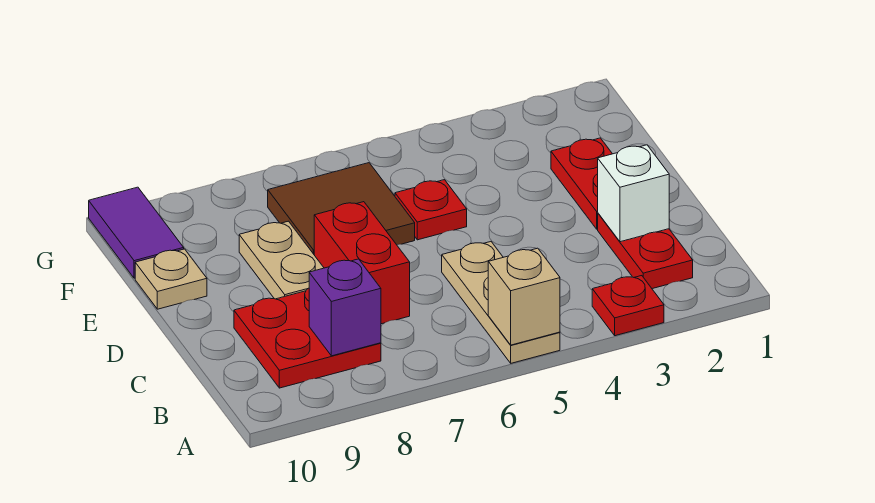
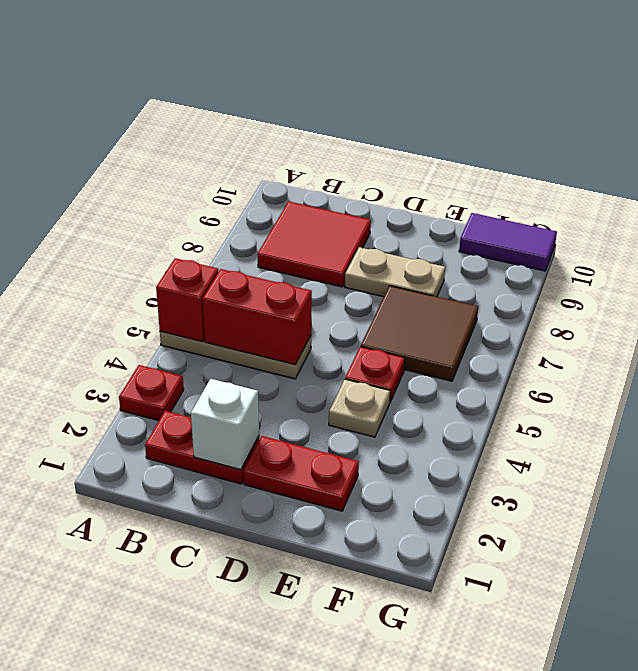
tan 1x1 brick [488,248,560,345] -> red 1x1 brick [156,258,218,341]
red 2x2 plate [234,288,381,388] -> red 2x2 tile [258,201,371,287]
purple 1x1 brick [309,259,381,356] -> none
red 1x2 brick [314,202,410,324] -> red 1x2 brick moved to [203,269,312,365]
tan 1x1 plate [135,249,207,309] -> tan 1x1 plate moved to [329,379,390,437]

